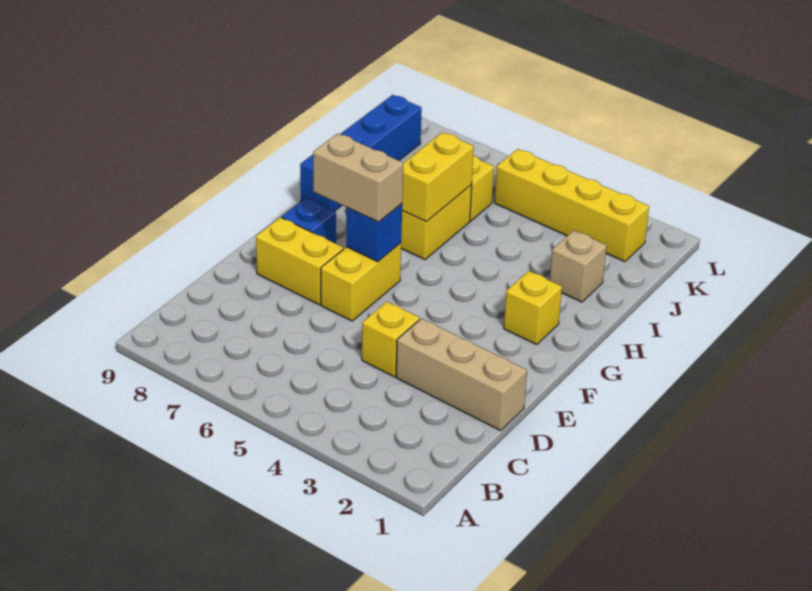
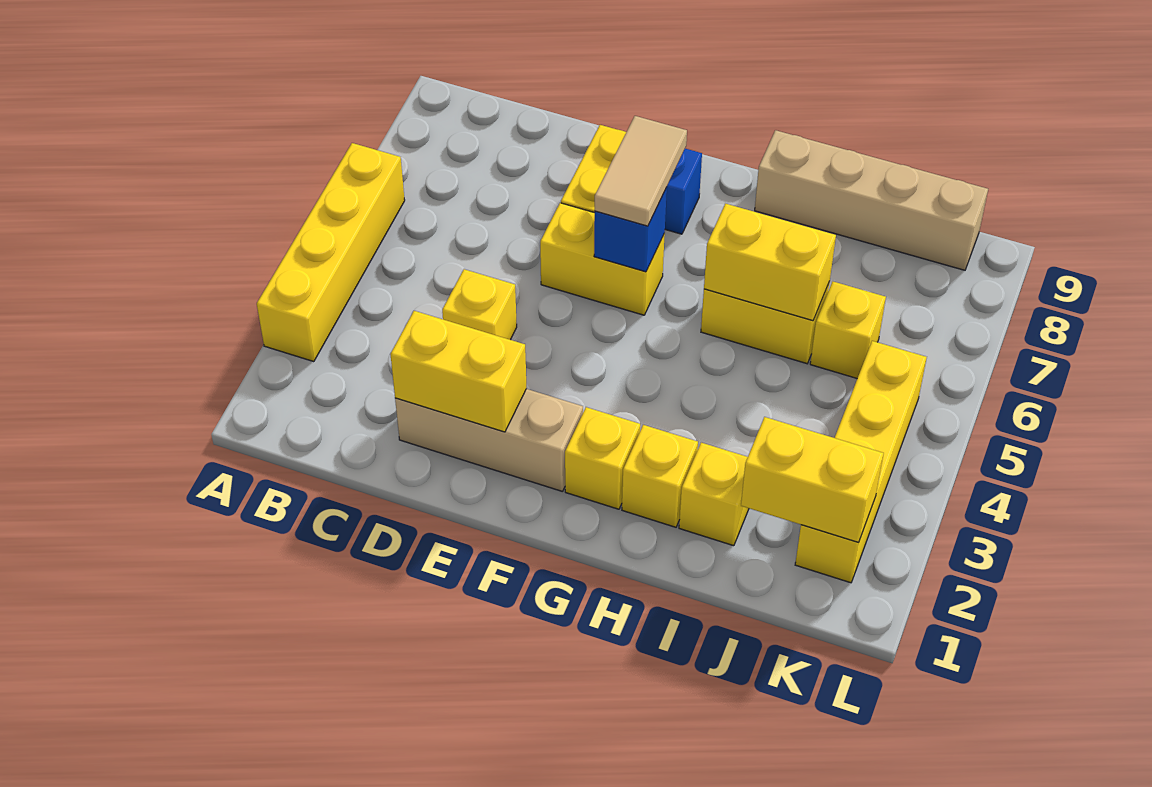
none -> yellow 1x4 brick [257,143,405,362]
tan 1x3 brick [396,318,527,431] -> tan 1x3 brick turned to [395,389,583,492]
none -> yellow 1x2 brick [390,311,526,432]
tan 1x2 brick [313,133,403,222] -> tan 1x2 tile [595,116,687,226]
none -> yellow 1x1 brick [622,425,698,527]
blue 1x4 brick [300,95,422,211] -> tan 1x4 brick [755,130,988,270]
tan 1x1 brick [550,231,607,302] -> yellow 1x1 brick [679,443,749,546]
none -> yellow 1x2 brick [741,417,884,542]

